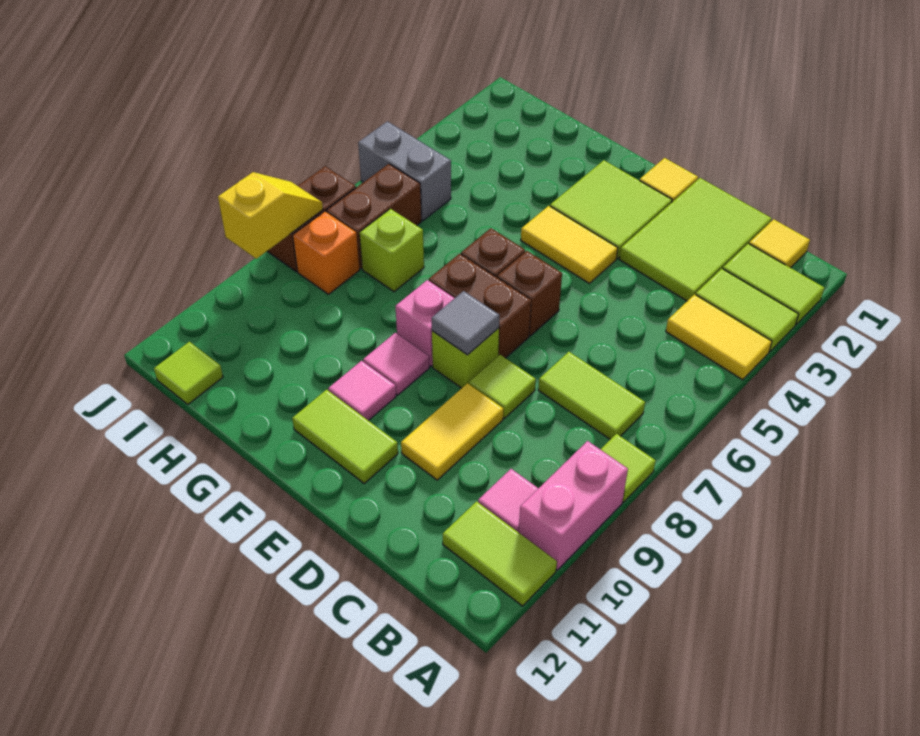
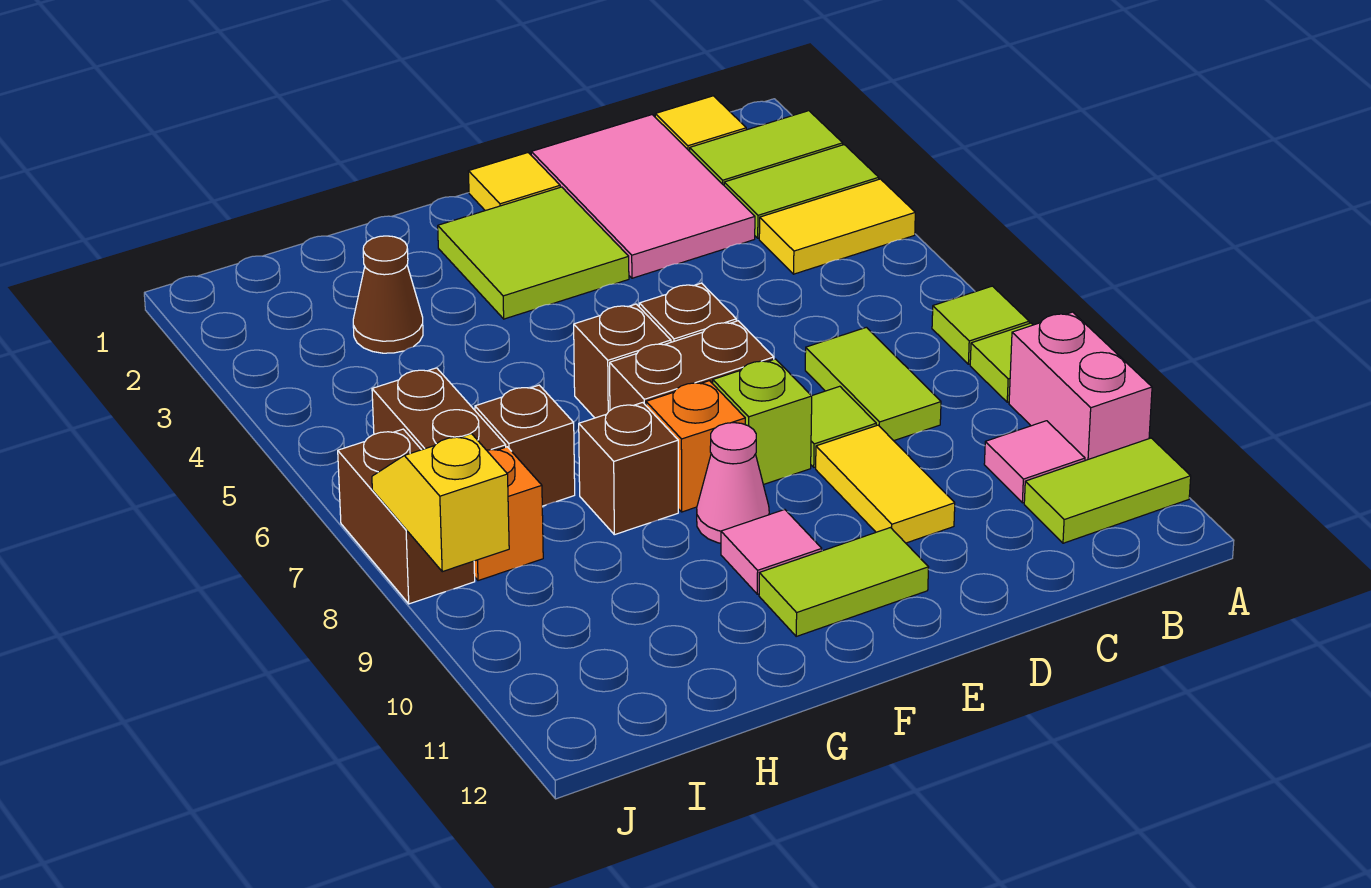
lime 1x2 tile [538,352,645,439] -> lime 1x2 tile turned to [805,327,941,441]
lime 2x3 tile [619,178,772,301] -> pink 2x3 tile [531,115,755,278]
yellow 1x2 tile [521,206,618,283] -> none
grey 1x1 tile [432,291,500,355] -> none
pink 1x1 brick [396,280,454,366] -> orange 1x1 brick [646,381,745,512]
pink 1x1 tile [363,333,429,395] -> pink 1x1 cone [697,423,769,543]
none -> brown 1x1 brick [579,403,678,535]
none -> brown 1x1 cone [353,236,423,353]
lime 1x1 brick [360,209,424,292] -> brown 1x1 brick [475,385,575,506]
grey 1x2 brick [358,121,451,221] -> none
lime 1x1 tile [154,342,223,404] -> lime 1x1 tile moved to [932,286,1029,364]

